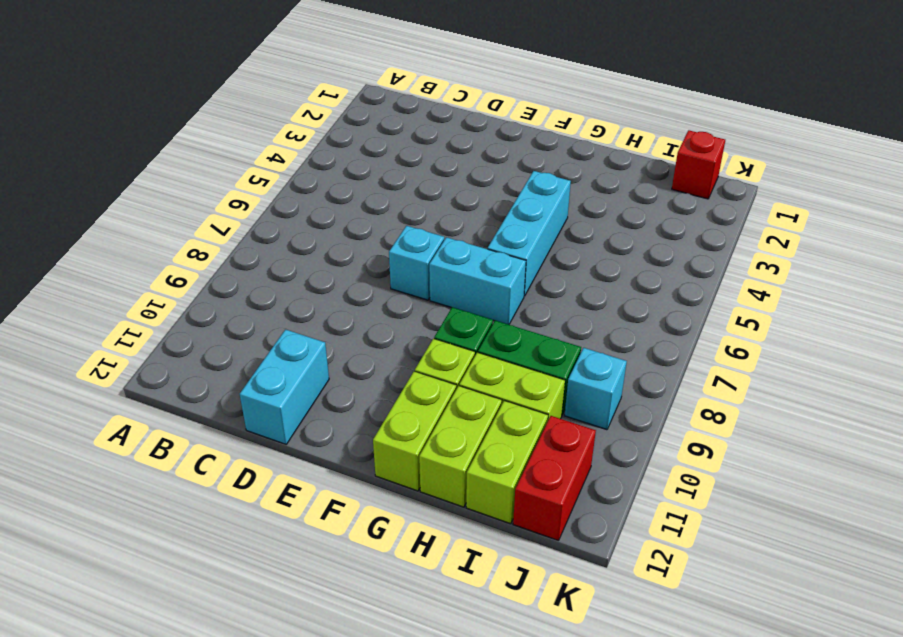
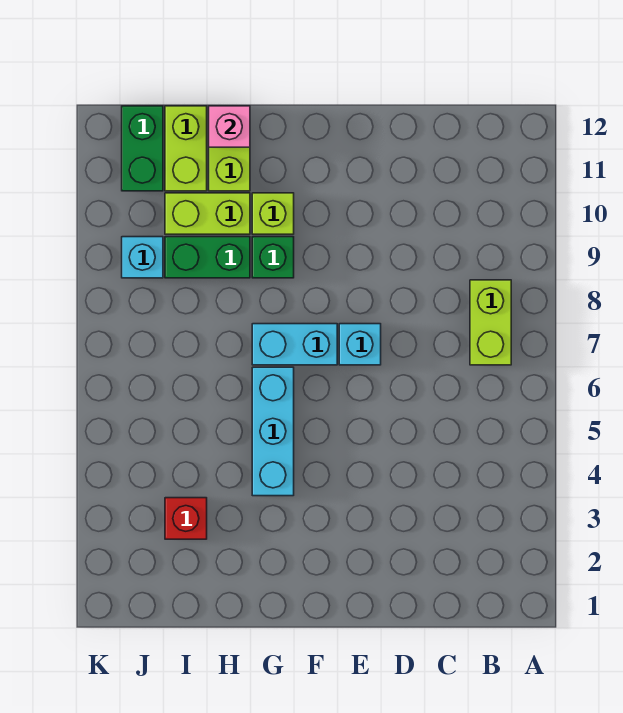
cyan 1x2 brick [240,330,329,444] -> none
lime 1x2 brick [373,371,456,491] -> lime 1x2 brick moved to [470,280,511,365]
none -> pink 1x1 brick [209,106,250,147]
red 1x1 brick [672,130,725,199] -> red 1x1 brick moved to [165,498,207,539]
red 1x2 brick [513,416,596,541] -> green 1x2 brick [122,106,163,191]

